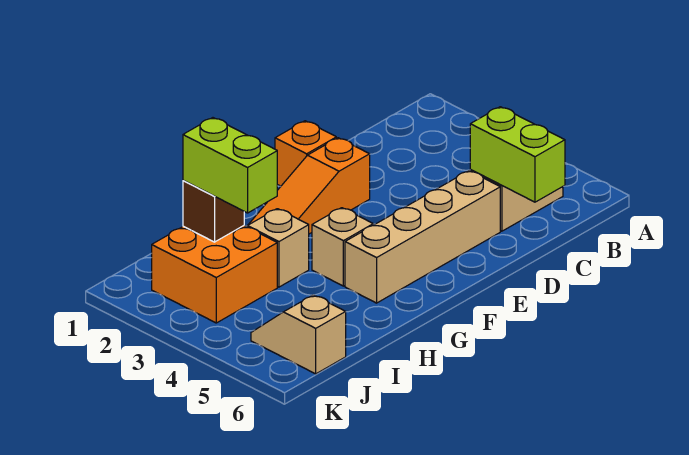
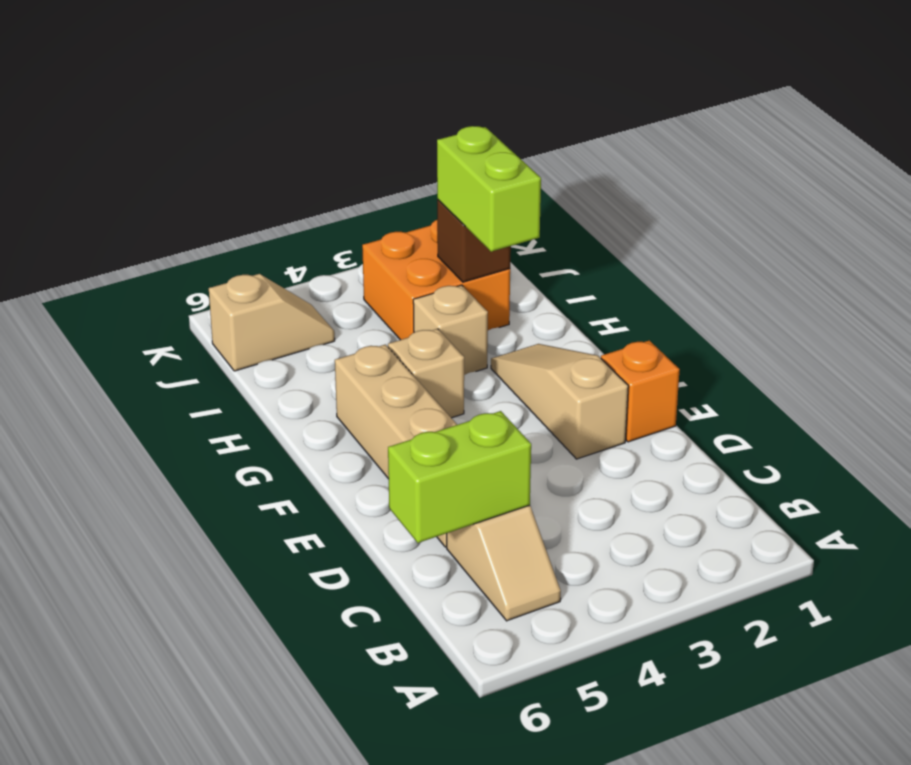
orange 1x3 slope [248,138,370,234] -> tan 1x3 slope [491,344,628,459]
lime 1x2 brick [183,118,277,213] -> lime 1x2 brick turned to [437,126,541,252]

